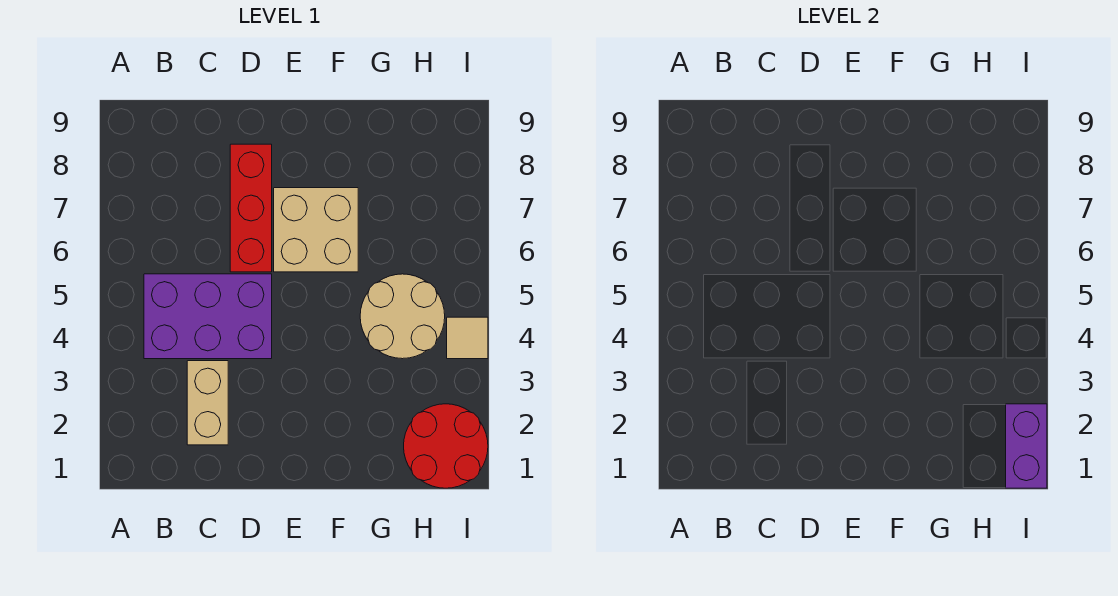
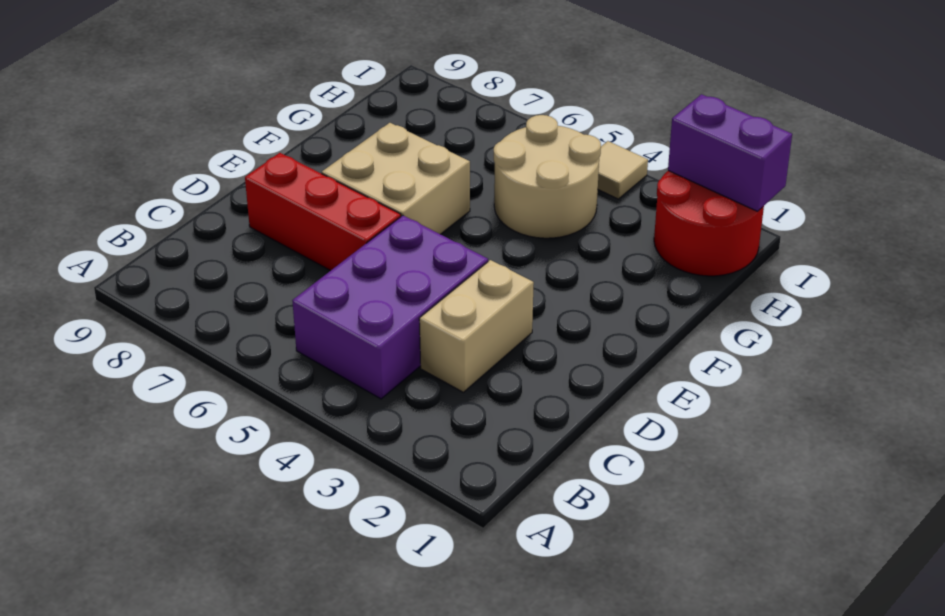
tan 1x2 brick [187,361,228,445] -> tan 1x2 brick turned to [419,260,534,392]

